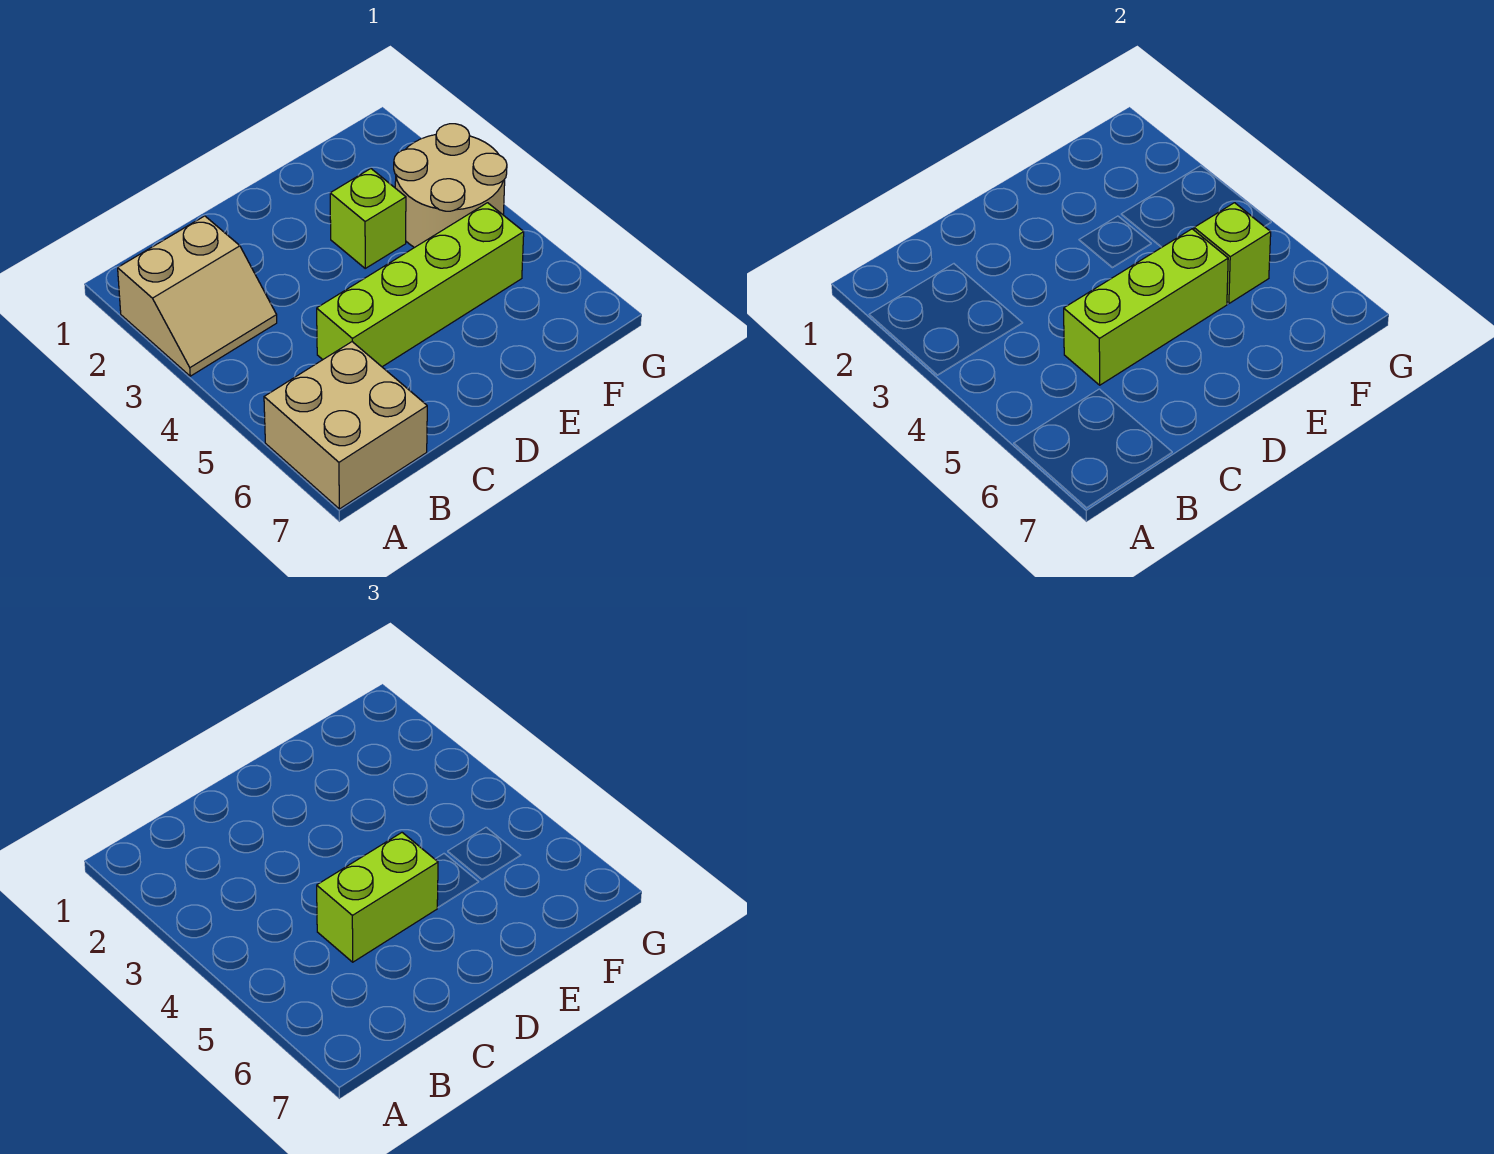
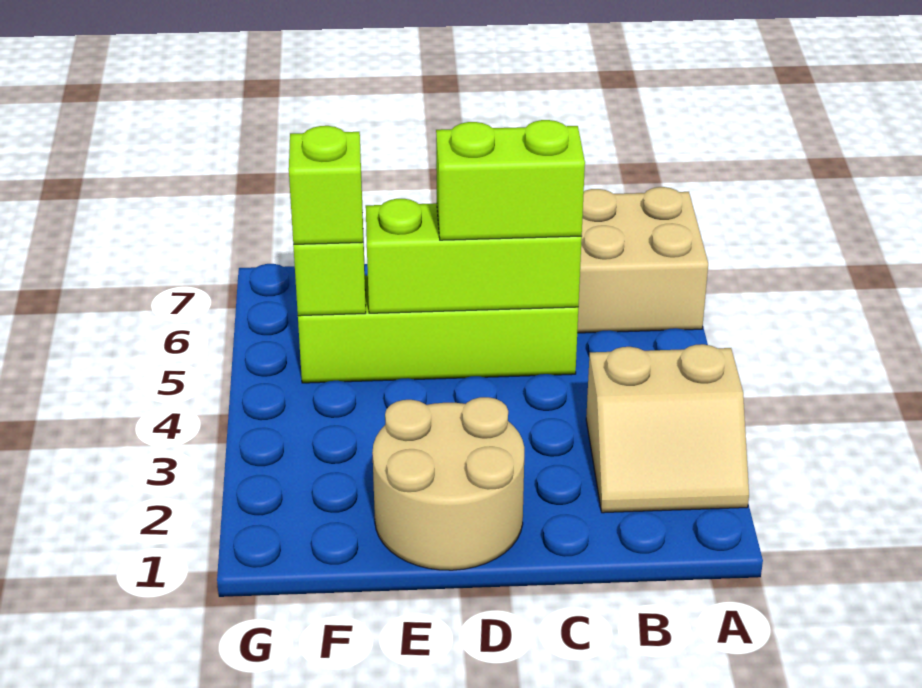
tan 2x2 slope [118,216,277,376] -> tan 2x2 slope turned to [586,344,749,513]
lime 1x1 brick [330,169,406,268] -> lime 1x1 brick moved to [289,126,363,244]
tan 2x2 round brick [394,124,507,248] -> tan 2x2 round brick moved to [372,397,524,570]

